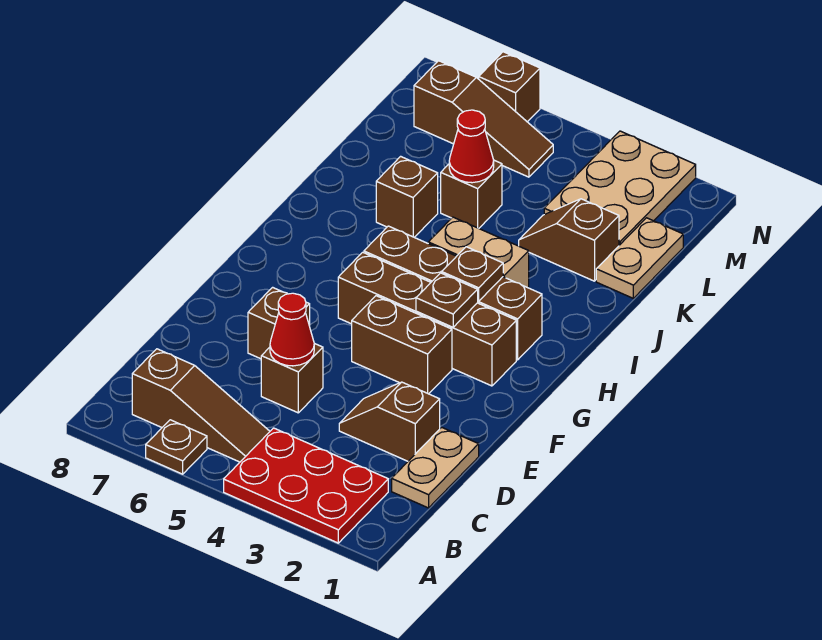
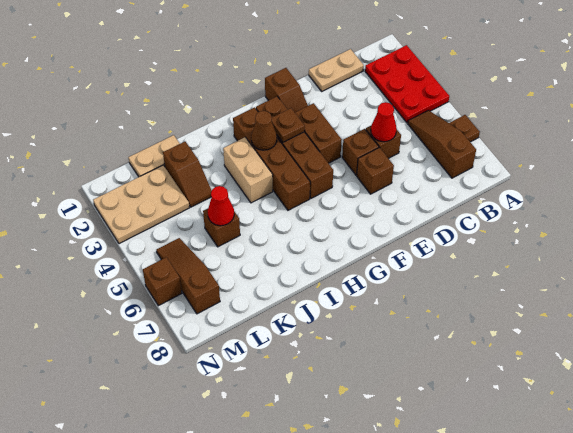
brown 1x2 slope [339,382,440,461] -> brown 1x2 slope moved to [265,68,308,112]
brown 1x1 plate [442,247,503,301] -> brown 1x1 cone [251,111,277,150]
brown 1x1 brick [376,156,438,237] -> brown 1x1 brick moved to [342,129,379,175]

